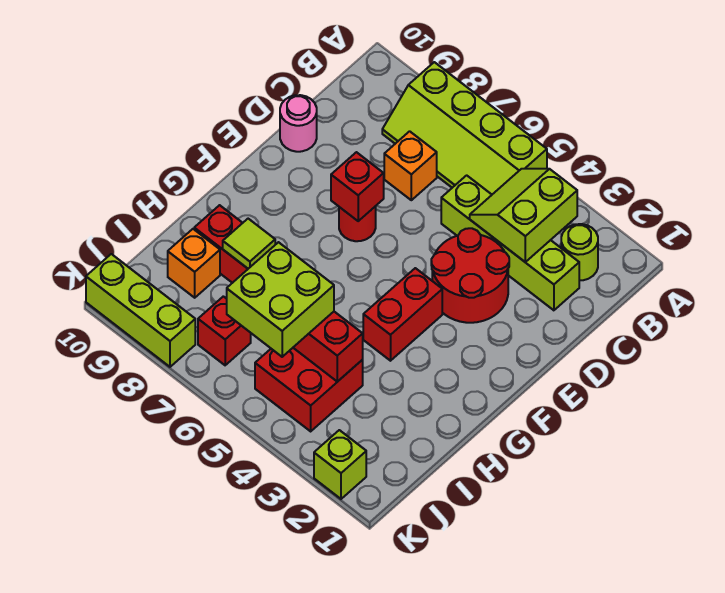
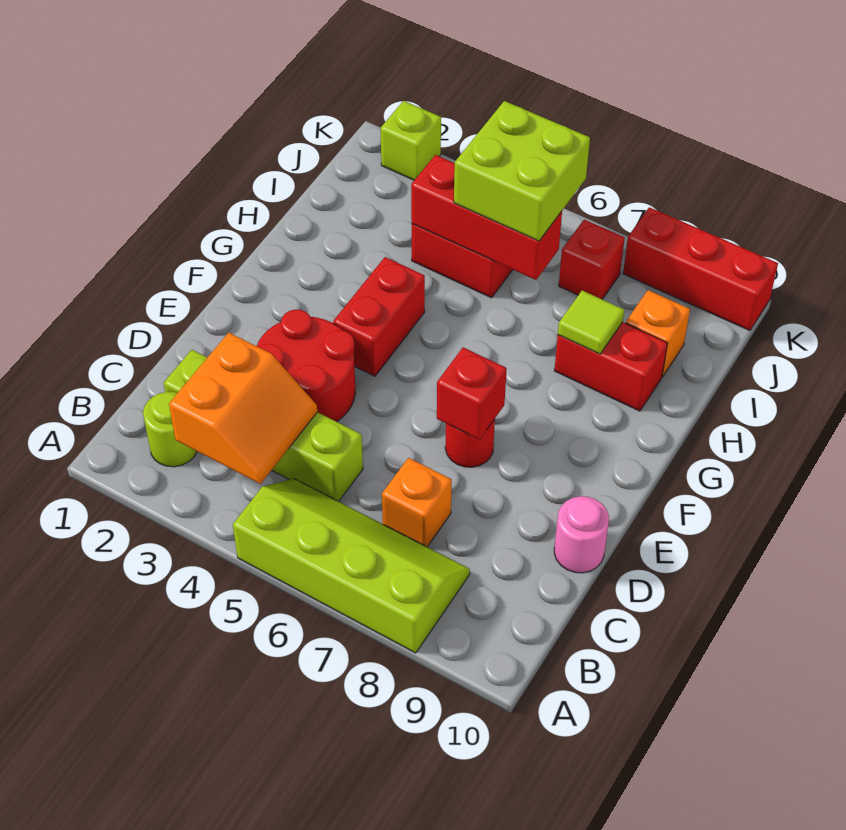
lime 2x2 slope [470,169,577,262] -> orange 2x2 slope [169,333,317,484]
lime 1x3 brick [86,254,195,367] -> red 1x3 brick [623,207,778,330]

